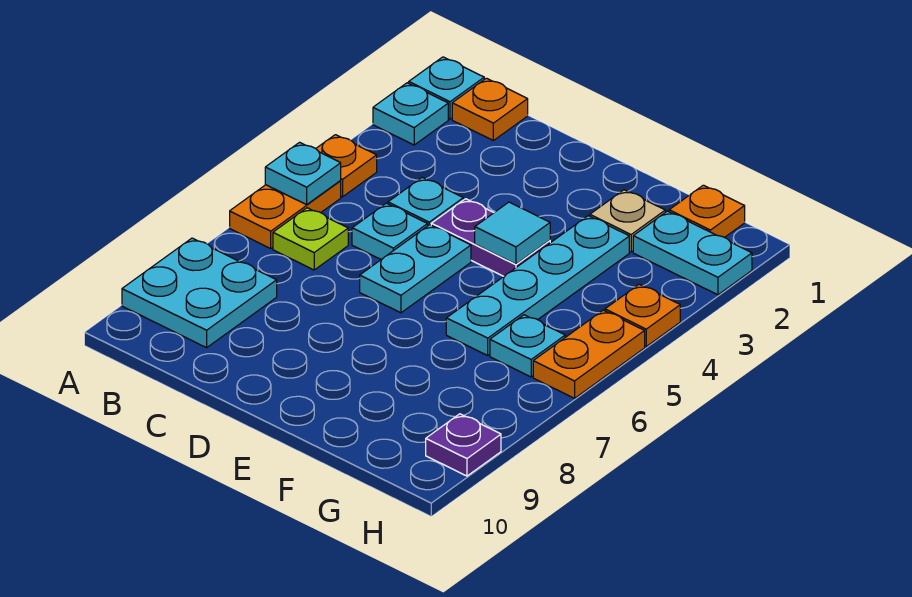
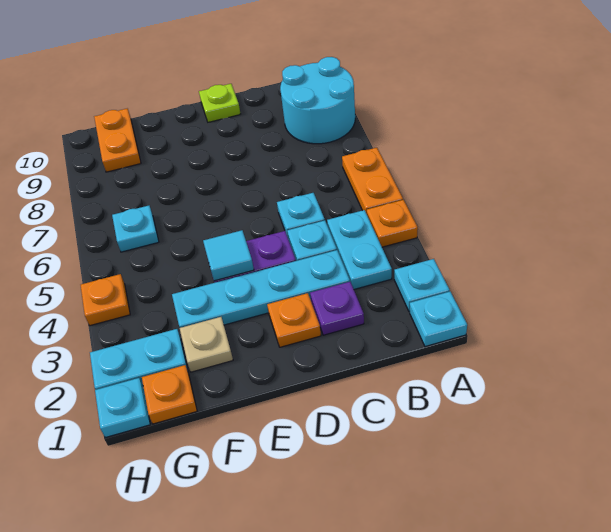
cyan 1x1 plate [265,142,341,205] -> cyan 1x1 plate moved to [95,378,150,438]
cyan 2x2 plate [122,238,277,348] -> cyan 2x2 round brick [280,57,355,144]
orange 1x1 plate [452,78,528,140] -> orange 1x1 plate moved to [267,293,321,347]
lime 1x1 plate [273,208,348,270] -> lime 1x1 plate moved to [199,84,240,122]
cyan 1x2 plate [360,225,471,313] -> cyan 1x2 plate moved to [327,210,392,289]
cyan 1x4 plate [446,216,629,355] -> cyan 1x4 plate turned to [172,250,350,328]
orange 1x2 plate [533,310,645,398] -> orange 1x2 plate moved to [94,109,141,172]
purple 1x1 plate [426,414,501,476] -> purple 1x1 plate moved to [310,282,364,335]

